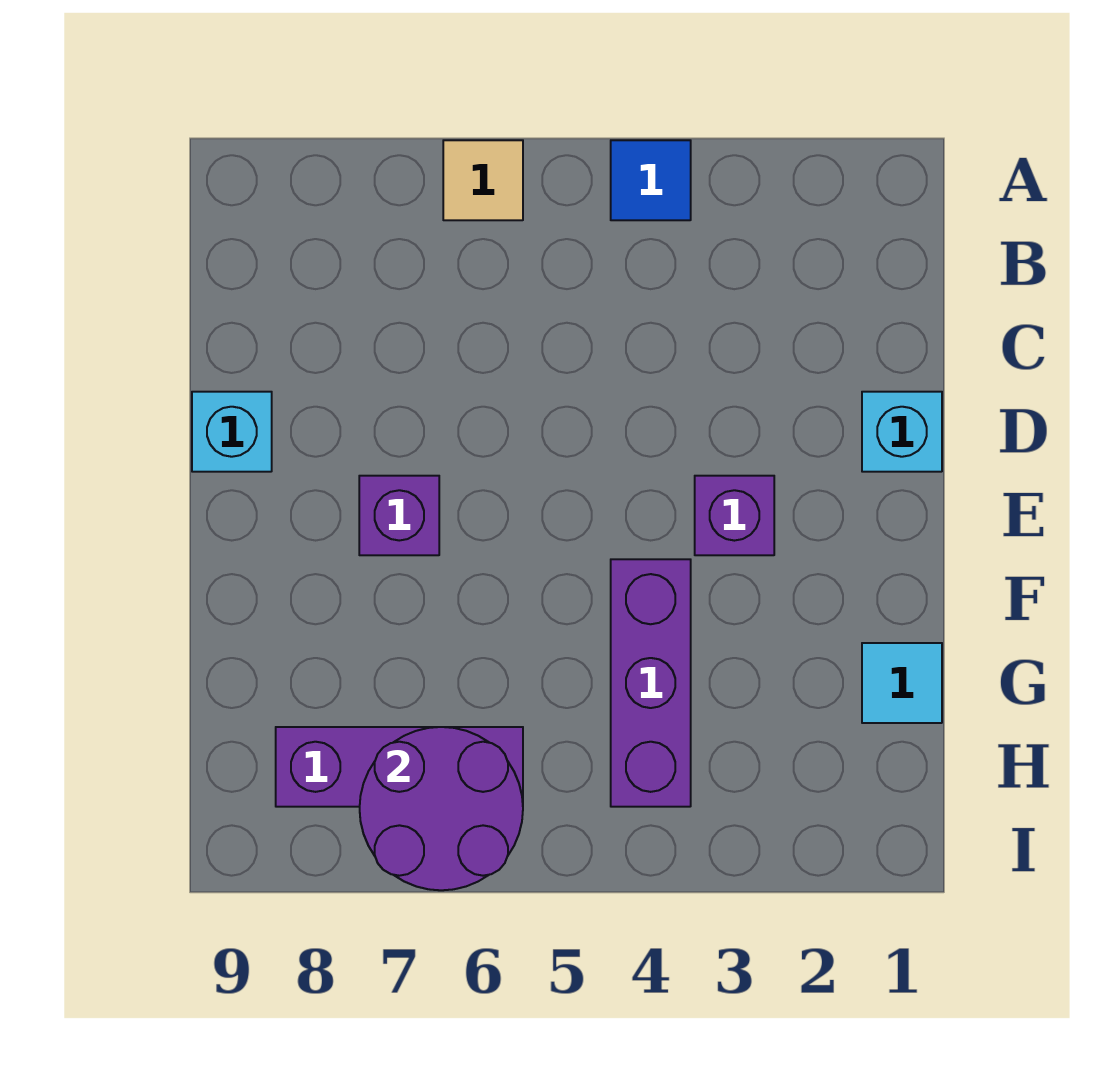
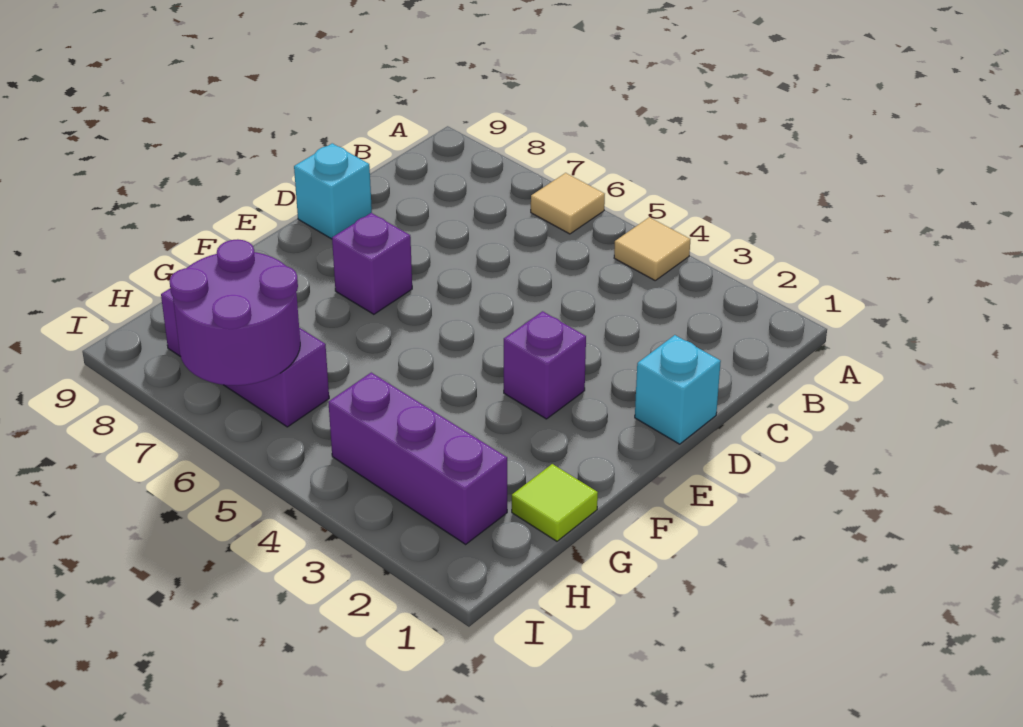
blue 1x1 tile [611,140,691,220] -> tan 1x1 tile [614,217,690,280]
purple 1x3 brick [611,559,691,807] -> purple 1x3 brick turned to [328,373,507,544]
cyan 1x1 tile [862,643,942,723] -> lime 1x1 tile [512,464,598,541]

